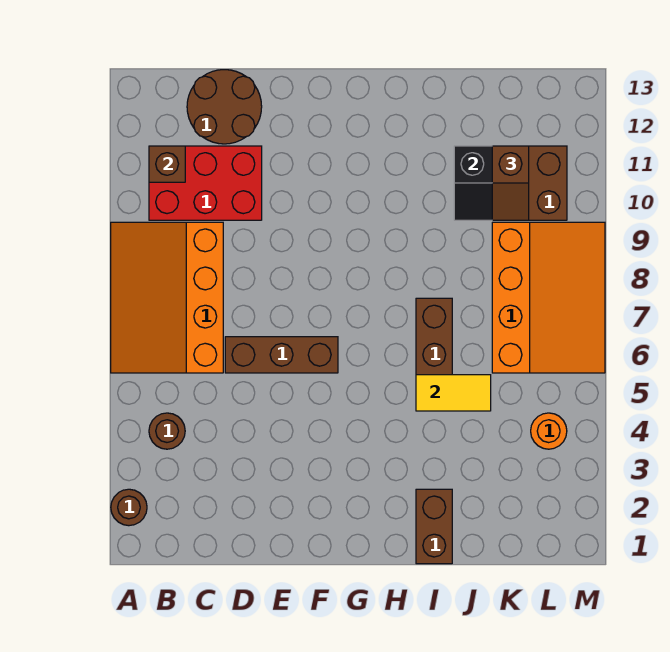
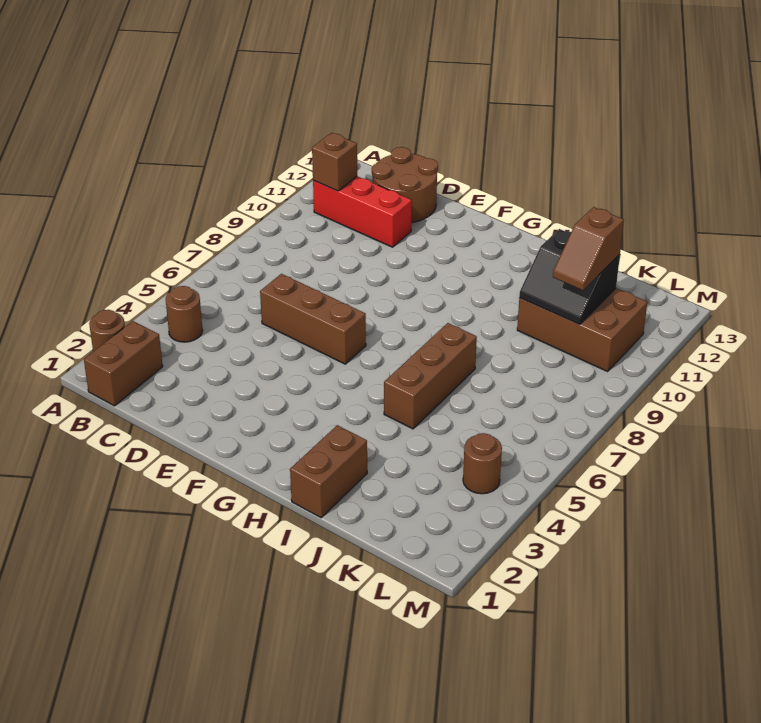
orange 3x4 slope [111,222,223,373] -> none
none -> brown 1x2 brick [84,321,163,406]
red 2x3 brick [149,146,262,220] -> red 1x3 brick [313,176,412,247]
yellow 1x2 tile [416,375,491,411] -> none
orange 3x4 slope [492,222,605,373] -> none
orange 1x1 round brick [531,413,567,449] -> brown 1x1 round brick [463,433,502,494]

